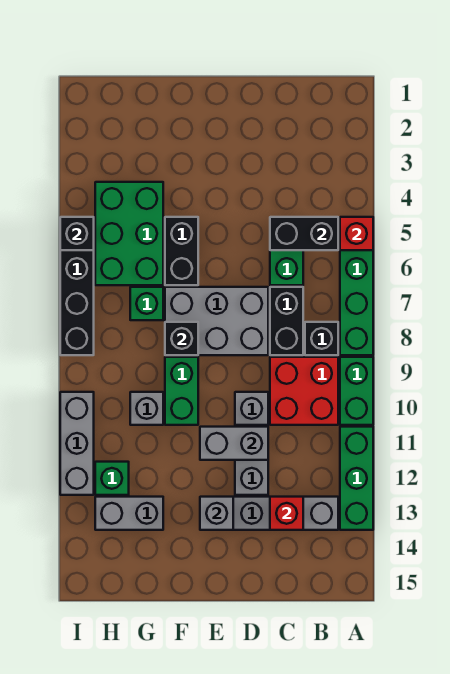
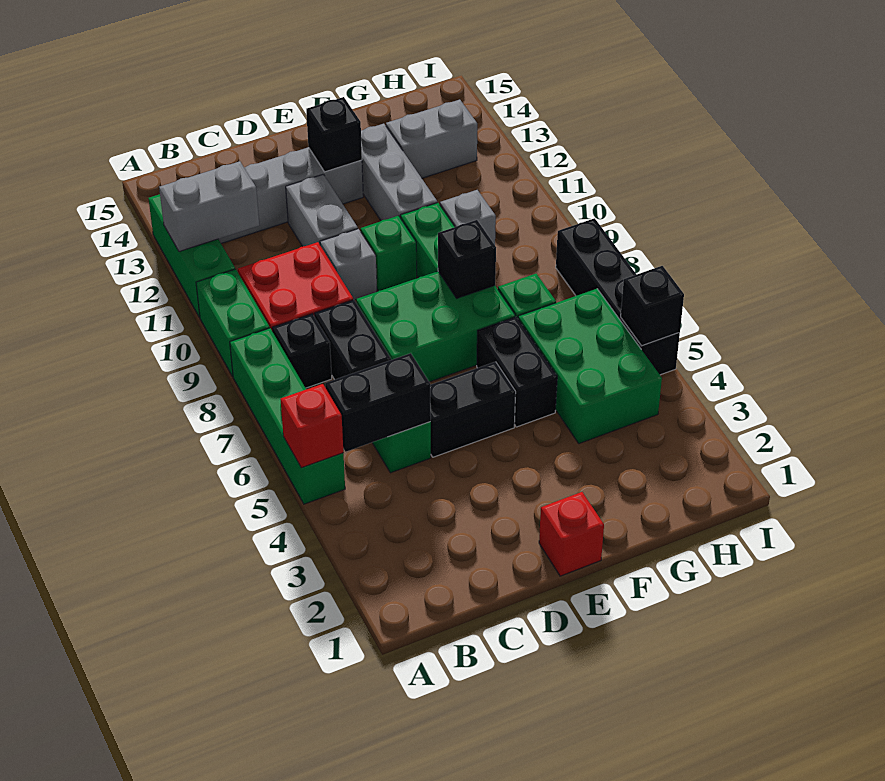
red 1x1 brick [270,497,303,530] -> red 1x1 brick moved to [539,492,604,576]
none -> black 1x2 brick [430,362,516,457]
grey 2x3 brick [165,287,268,355] -> green 2x3 brick [356,271,515,382]
grey 1x2 brick [200,427,268,460] -> grey 1x2 brick moved to [159,161,259,251]
grey 1x1 brick [200,497,233,530] -> black 1x1 brick [306,97,362,172]
green 1x1 brick [95,462,129,495] -> green 1x1 brick moved to [361,216,417,291]
grey 1x3 brick [60,392,94,495] -> grey 1x3 brick moved to [361,124,437,221]

